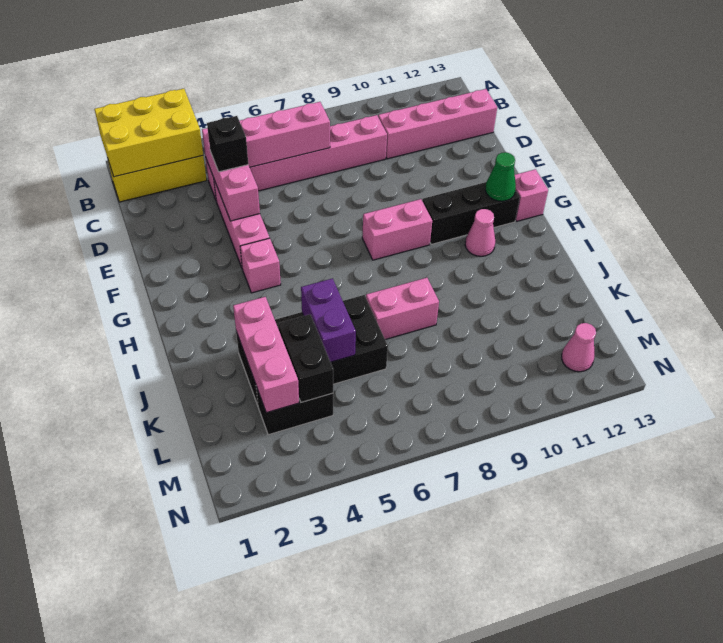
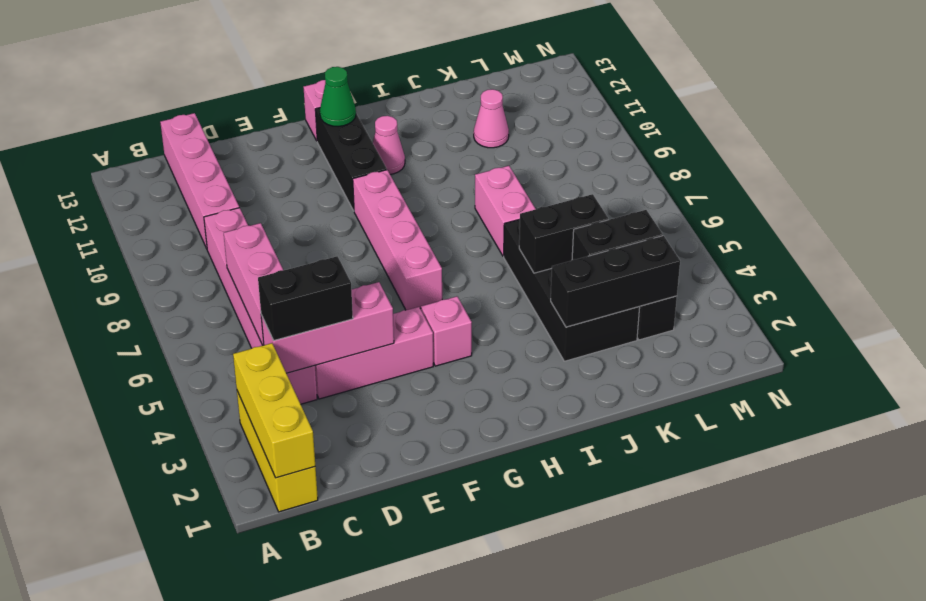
yellow 2x3 brick [94,89,203,177] -> yellow 1x3 brick [233,343,315,478]
black 1x1 brick [207,116,248,172] -> black 1x2 brick [258,256,353,341]
pink 1x2 brick [362,199,432,260] -> pink 1x4 brick [353,170,442,310]
pink 1x3 brick [233,297,299,413] -> black 1x3 brick [551,236,680,327]
purple 1x2 brick [301,279,356,362] -> black 1x2 brick [519,194,608,273]
pink 1x1 cone [562,323,596,372] -> pink 1x1 cone moved to [474,89,509,148]

